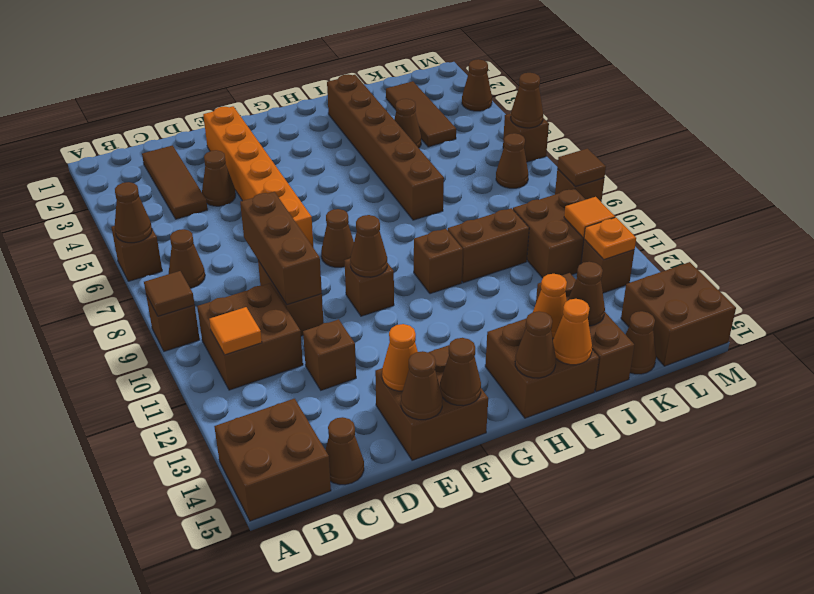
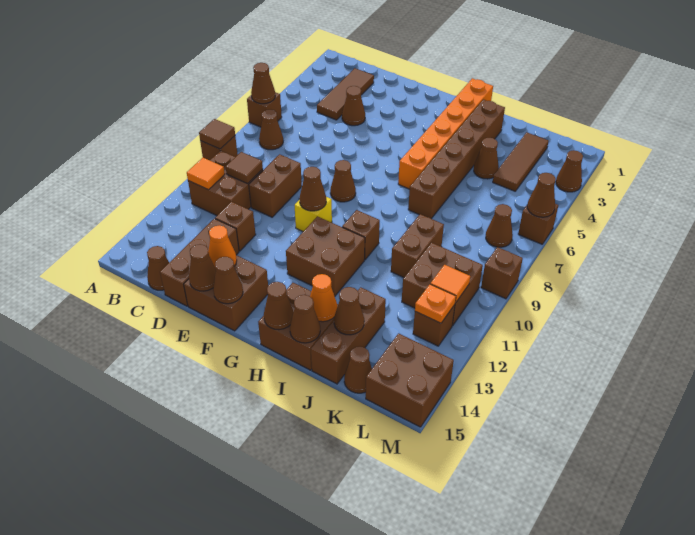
brown 2x2 brick [214,399,331,521] -> brown 2x2 brick moved to [286,216,365,296]
brown 1x3 brick [240,192,322,305] -> brown 1x3 brick moved to [160,219,239,306]
orange 1x6 brick [203,106,314,248] -> orange 1x6 brick moved to [398,78,493,189]
brown 1x1 brick [345,259,394,316] -> yellow 1x1 brick [295,197,332,231]
brown 1x2 brick [448,208,529,283] -> brown 1x2 brick turned to [391,214,444,278]
orange 1x1 cone [553,299,592,365] -> brown 1x1 cone [290,295,320,343]
brown 1x1 tile [557,148,606,187] -> brown 1x1 tile moved to [226,152,263,184]

